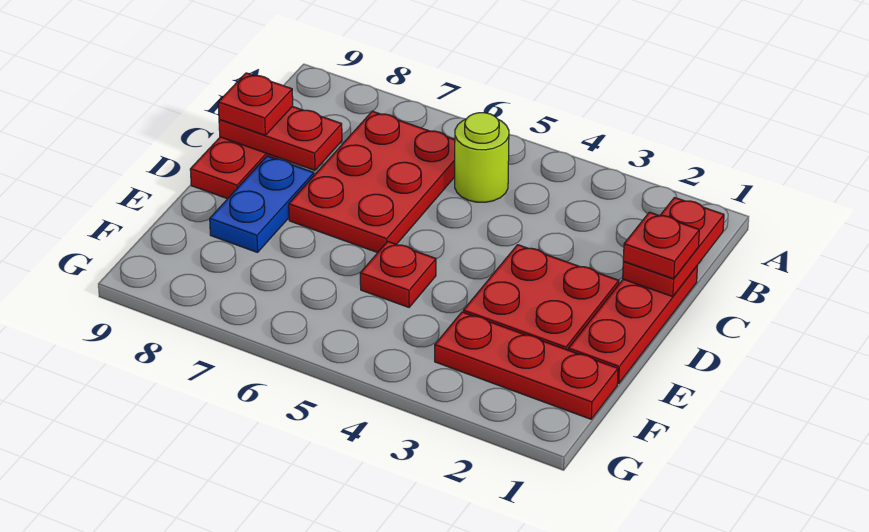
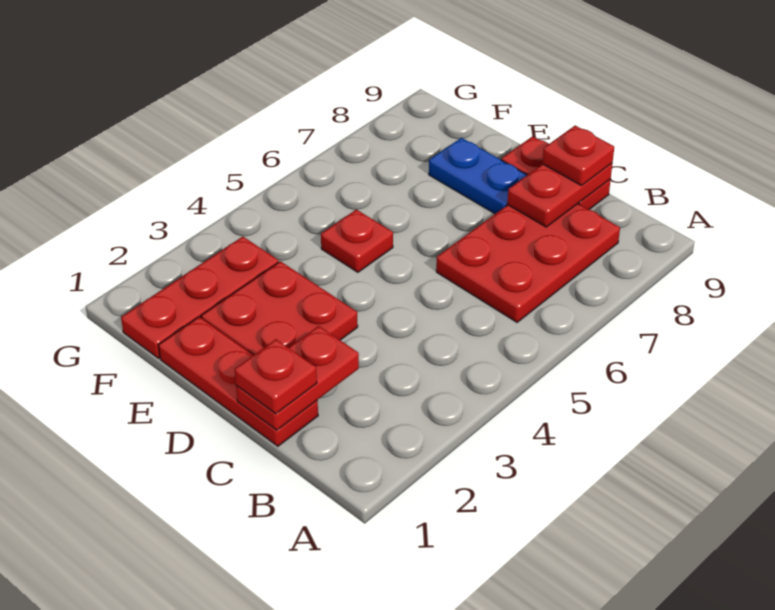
red 1x2 plate [623,198,724,297] -> red 1x2 plate turned to [236,326,359,430]
lime 1x1 round brick [455,113,509,202] -> none
red 2x3 plate [289,111,455,253] -> red 2x3 plate turned to [436,204,620,322]

